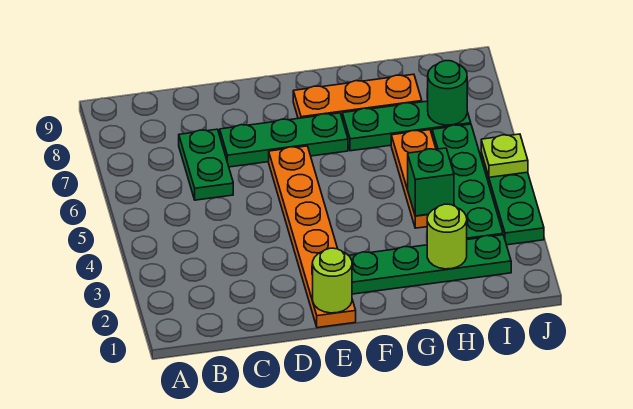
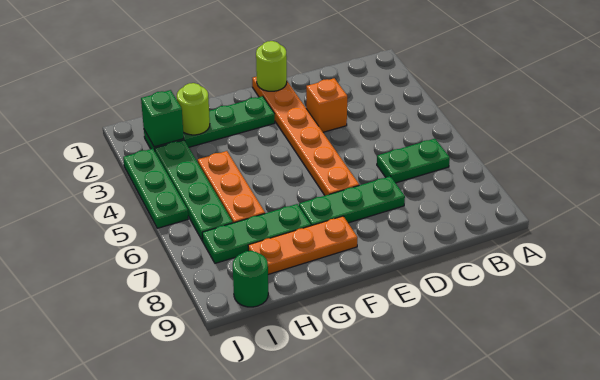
green 1x2 plate [179,129,233,200] -> green 1x2 plate turned to [377,139,450,183]
none -> orange 1x1 brick [306,78,347,132]
green 1x1 brick [408,148,454,216] -> green 1x1 brick moved to [141,90,184,147]
green 1x1 round brick [428,61,467,125] -> green 1x1 round brick moved to [233,251,268,307]
lime 1x1 plate [481,134,528,177] -> none

